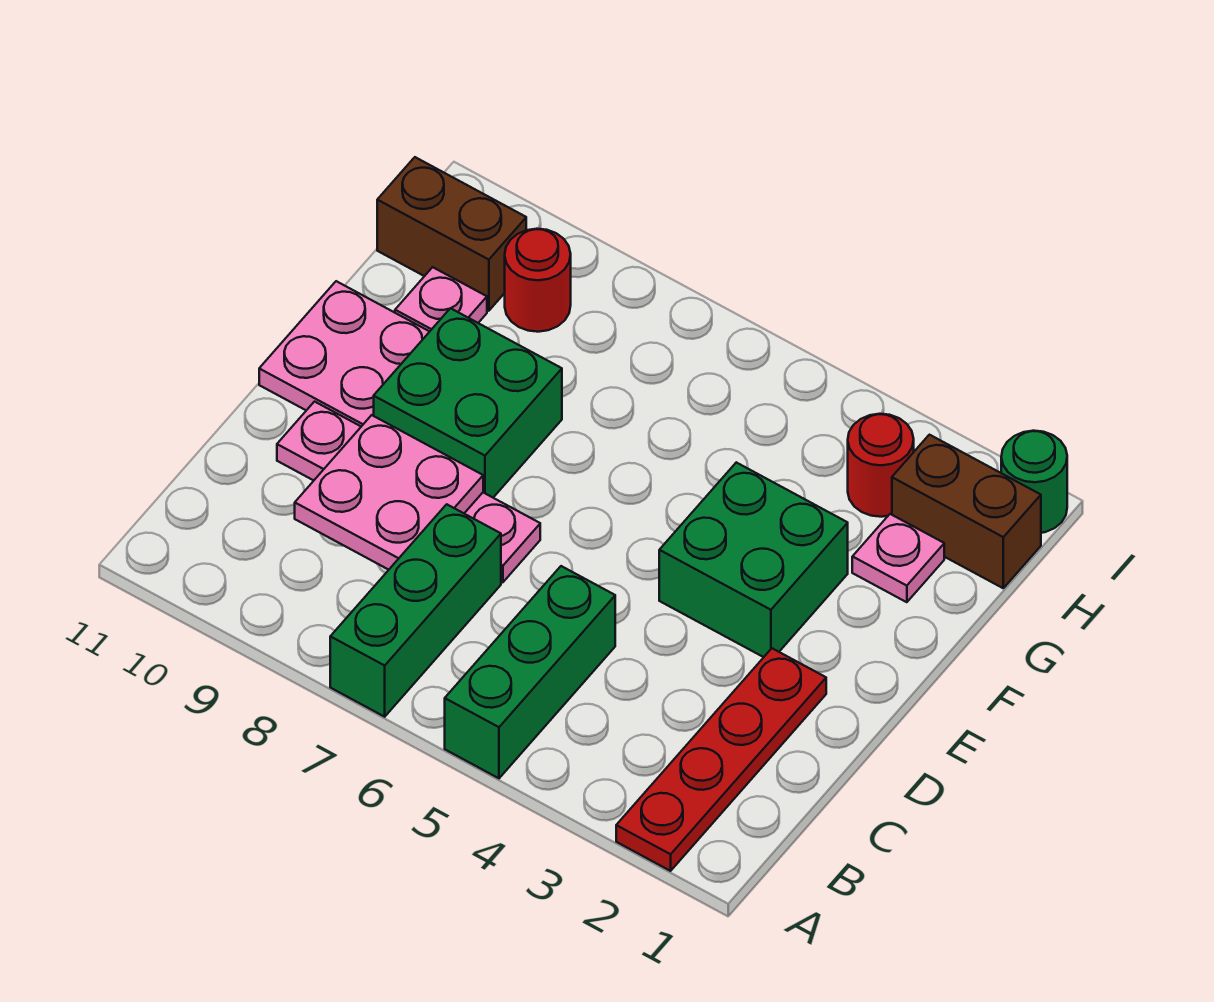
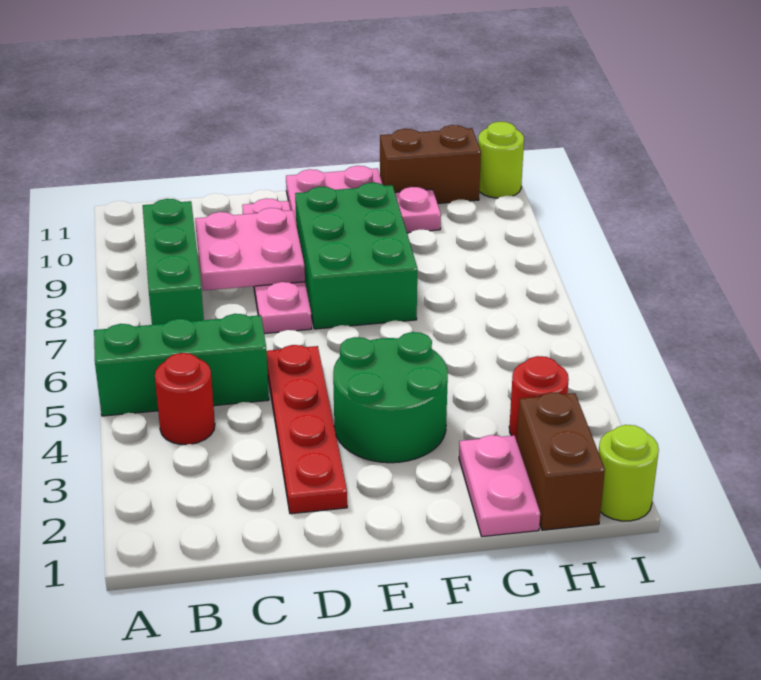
red 1x4 plate [616,648,826,871] -> red 1x4 plate turned to [267,345,347,514]
green 1x3 brick [330,504,501,717] -> green 1x3 brick turned to [143,199,204,325]
green 2x2 brick [659,462,848,657] -> green 2x2 round brick [333,332,448,463]
green 2x2 brick [374,308,562,497] -> green 2x3 brick [295,183,417,329]
pink 1x1 plate [852,514,944,602] -> pink 1x2 plate [459,435,540,537]
red 1x1 round brick [505,229,571,332] -> red 1x1 round brick moved to [155,353,215,445]
brown 1x2 brick [377,157,526,311] -> brown 1x2 brick turned to [380,125,481,204]
green 1x1 round brick [1001,431,1067,533] -> lime 1x1 round brick [598,425,659,521]
none -> lime 1x1 round brick [478,122,524,198]

